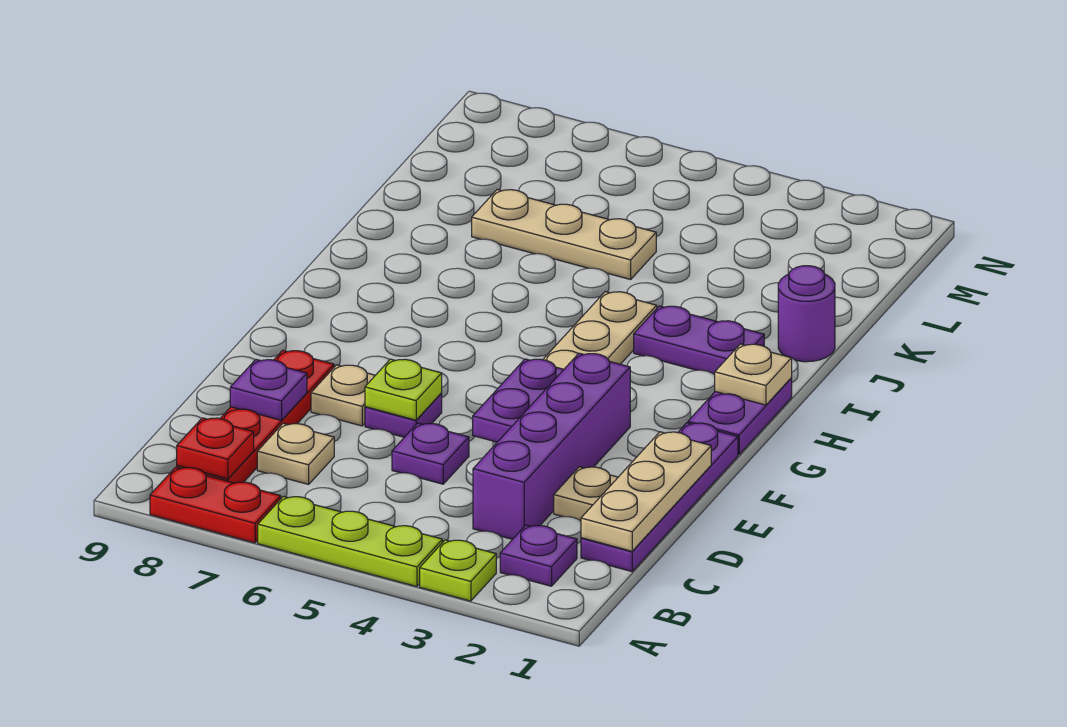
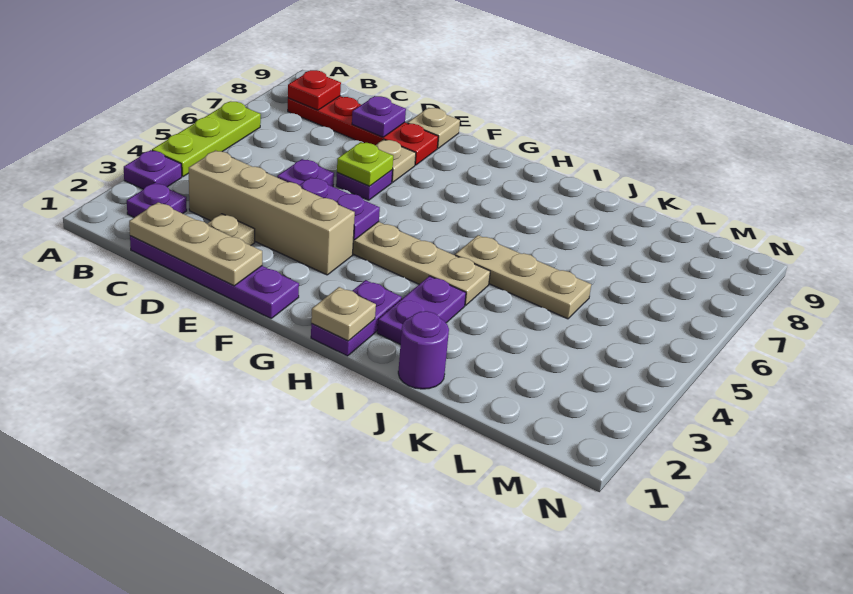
lime 1x1 plate [420,540,496,601] -> purple 1x1 plate [124,150,182,189]
red 1x2 plate [150,467,281,543] -> none
purple 1x4 brick [473,353,630,539] -> tan 1x4 brick [189,150,355,275]
tan 1x1 plate [257,423,334,484] -> tan 1x1 plate moved to [408,108,460,148]
purple 1x2 plate [688,378,792,455] -> purple 1x2 plate turned to [311,280,402,356]
tan 1x3 plate [472,189,656,280] -> tan 1x3 plate turned to [455,235,591,319]

